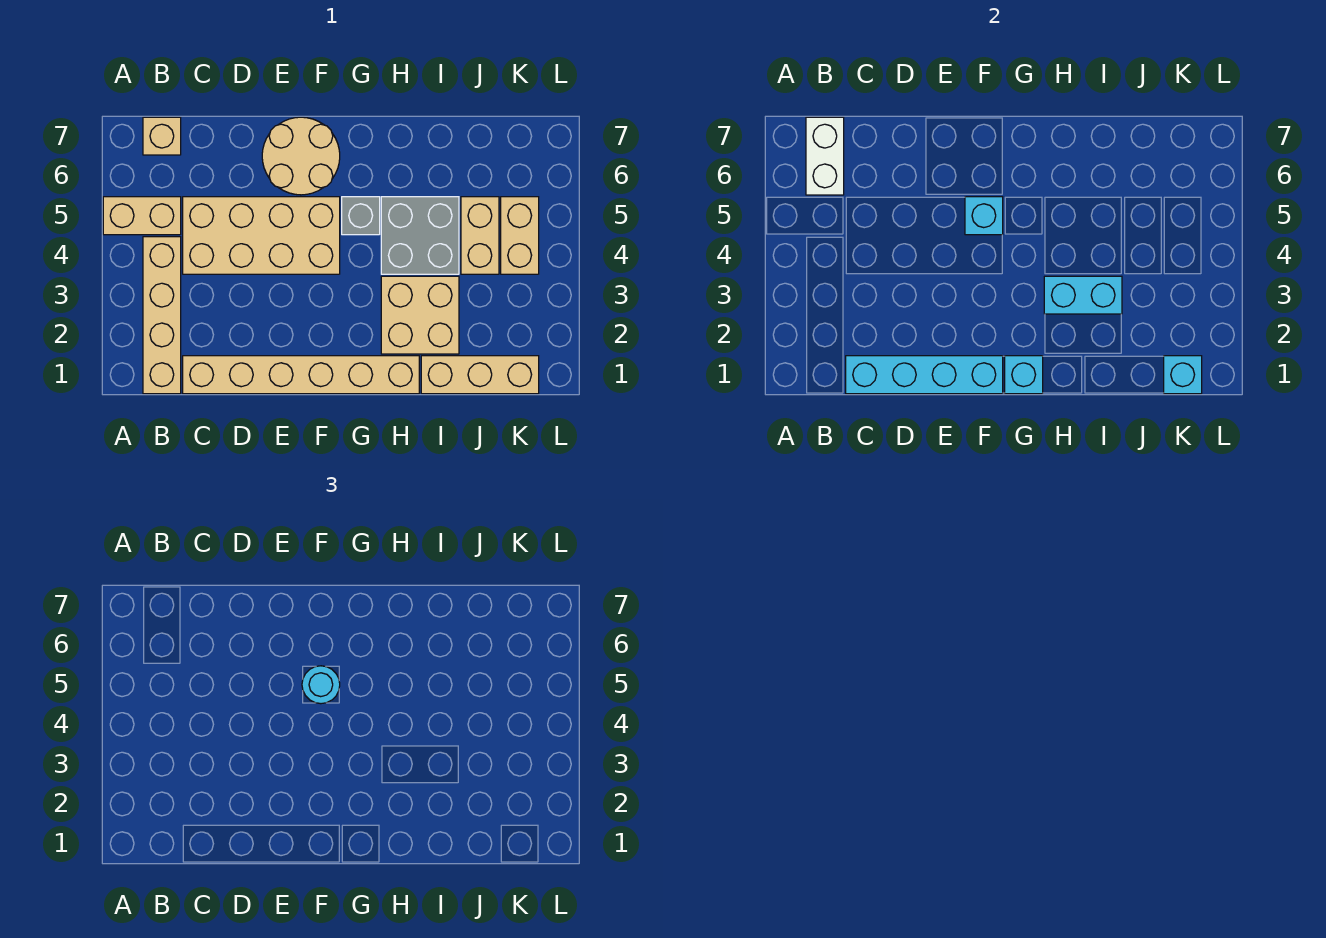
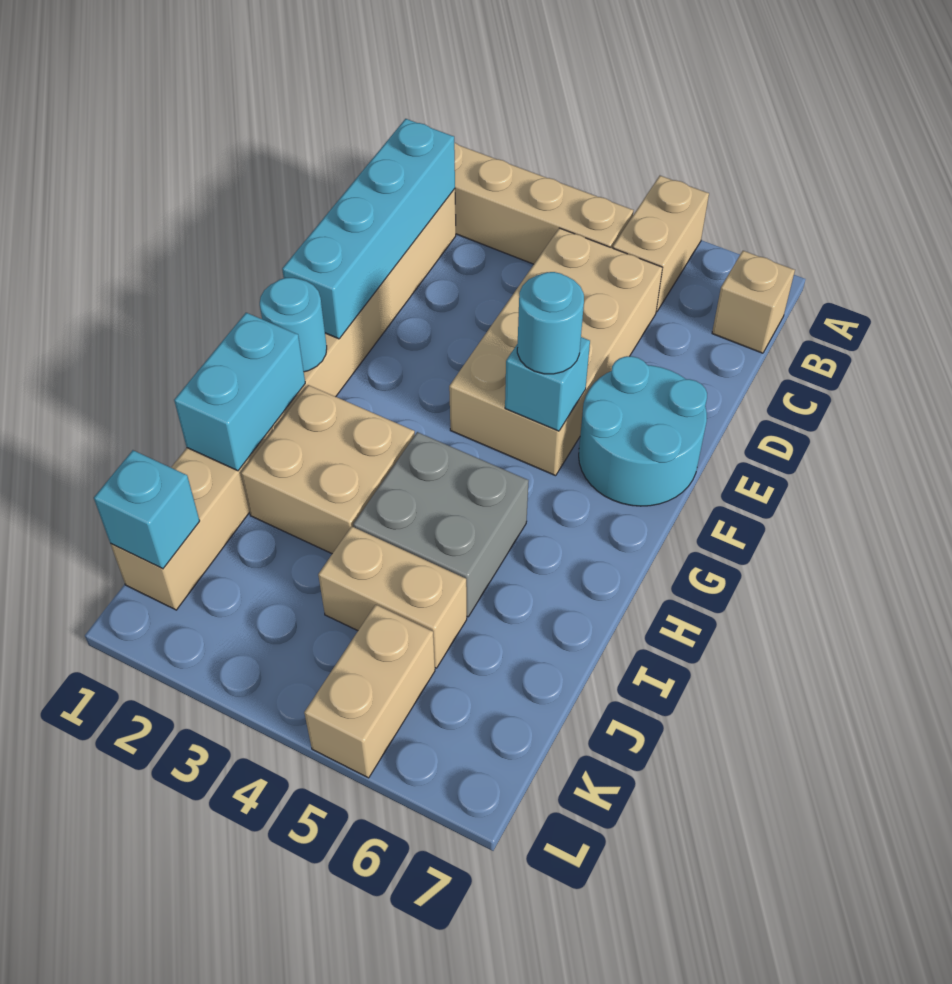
white 1x2 brick [806,117,844,195] -> none
tan 2x2 round brick [262,117,340,195] -> cyan 2x2 round brick [579,356,707,506]
cyan 1x1 brick [1005,356,1043,394] -> cyan 1x1 round brick [260,278,327,372]
grey 1x1 brick [342,197,380,235] -> none
cyan 1x2 brick [1044,276,1122,314] -> cyan 1x2 brick moved to [174,313,305,471]
tan 1x2 brick [501,197,539,274] -> tan 1x2 brick turned to [304,605,435,778]

